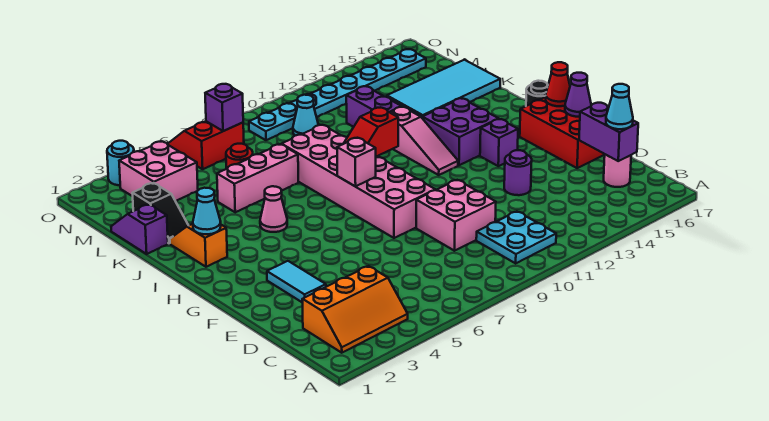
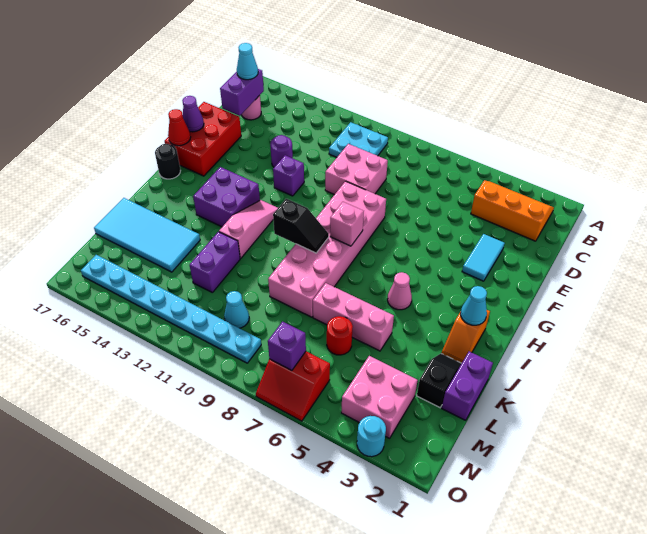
purple 1x1 brick [480,119,518,166] -> purple 1x1 brick moved to [273,155,304,196]
red 1x2 slope [344,108,398,157] -> black 1x2 slope [273,199,329,253]
purple 1x2 slope [111,204,168,254] -> purple 1x2 brick [442,351,493,420]

